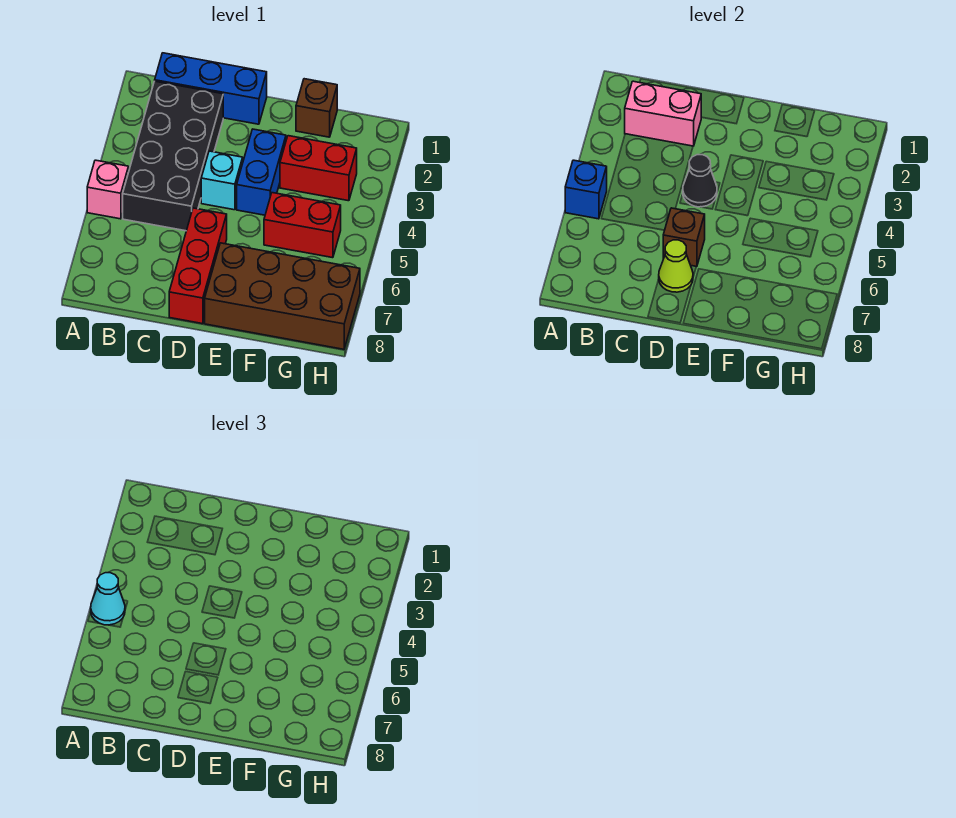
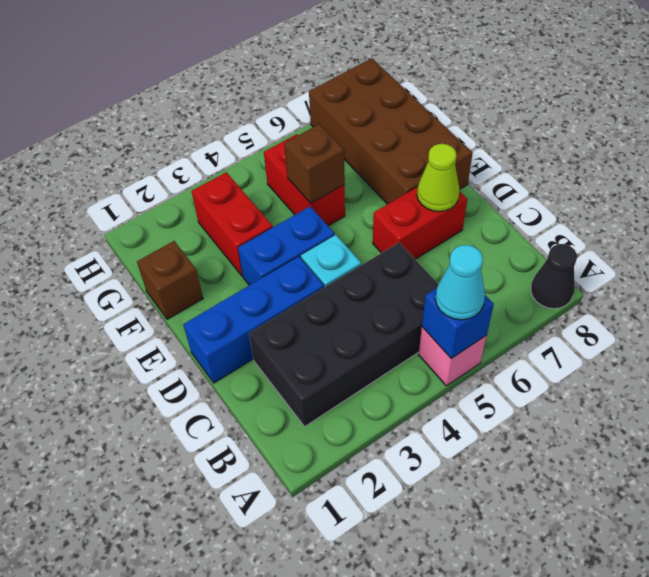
blue 1x3 brick [155,53,267,124] -> blue 1x3 brick turned to [183,257,324,383]
pink 1x2 brick [625,81,701,146] -> none
black 1x1 cone [683,155,717,207] -> black 1x1 cone moved to [531,244,577,309]
red 1x3 brick [169,208,227,324] -> red 1x2 brick [373,187,467,259]
brown 1x1 brick [663,208,705,267] -> brown 1x1 brick moved to [284,124,345,203]

